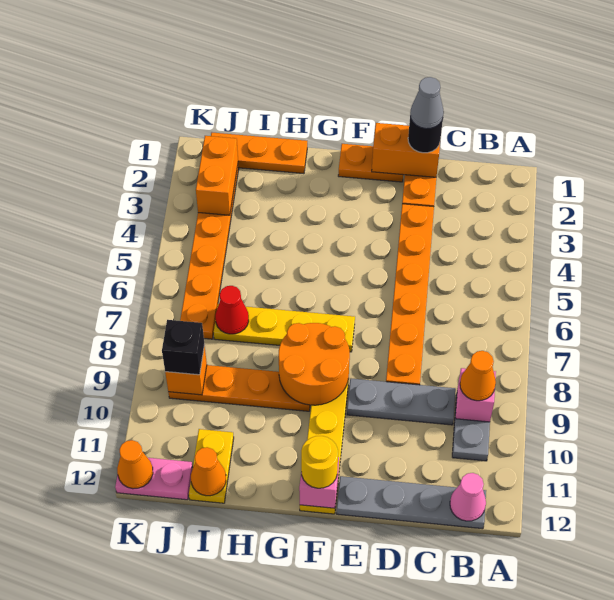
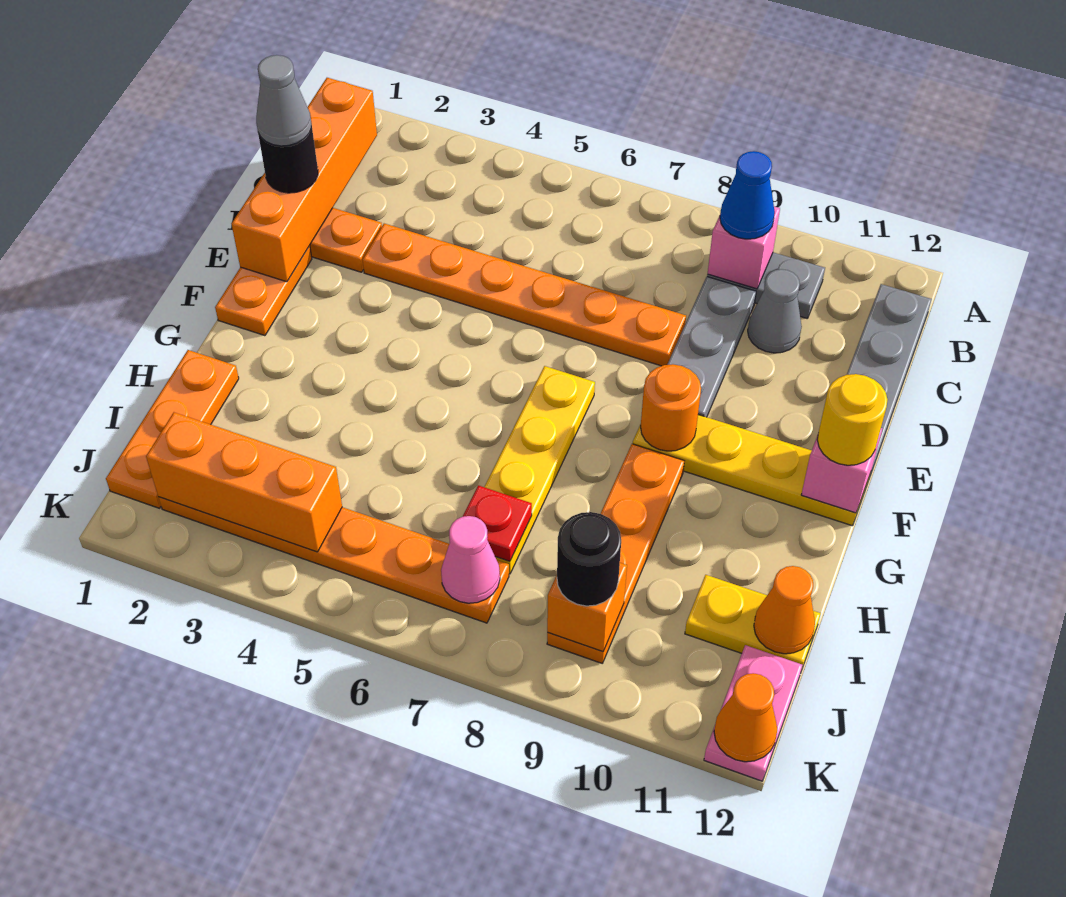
orange 1x1 cone [460,351,496,401] -> blue 1x1 cone [720,151,775,239]
pink 1x1 cone [450,473,486,521] -> pink 1x1 cone moved to [441,516,500,603]
none -> grey 1x1 cone [748,269,802,353]
orange 1x2 brick [372,123,440,177] -> orange 1x4 brick [232,78,377,282]
orange 2x2 round brick [279,323,350,405] -> orange 1x1 round brick [641,364,701,451]
red 1x1 cone [215,286,249,334] -> red 1x1 plate [463,485,532,561]
orange 1x2 brick [196,136,238,215] -> orange 1x3 brick [146,412,342,552]
black 1x1 brick [162,320,205,375] -> black 1x1 round brick [557,512,621,606]

